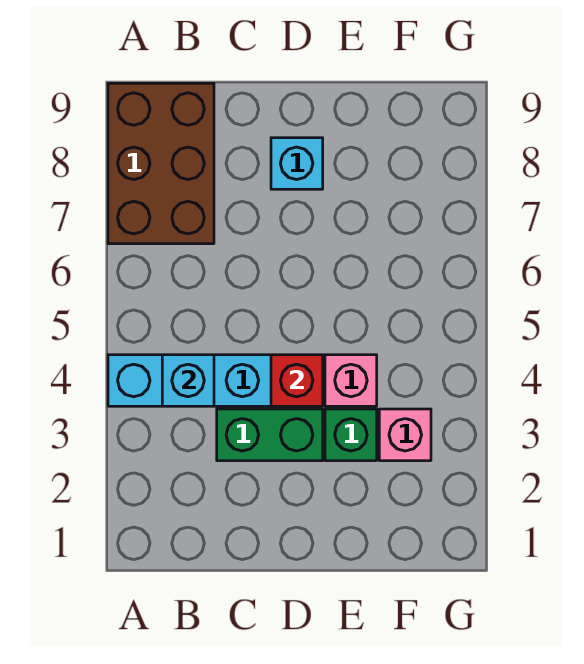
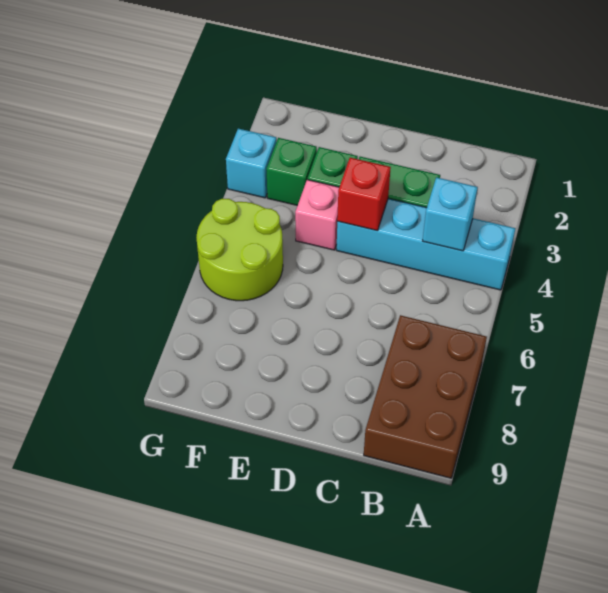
cyan 1x1 brick [271,138,323,189] -> cyan 1x1 brick moved to [226,129,276,198]
pink 1x1 brick [379,409,431,461] -> green 1x1 brick [267,138,317,205]
none -> lime 2x2 round brick [196,199,283,301]

